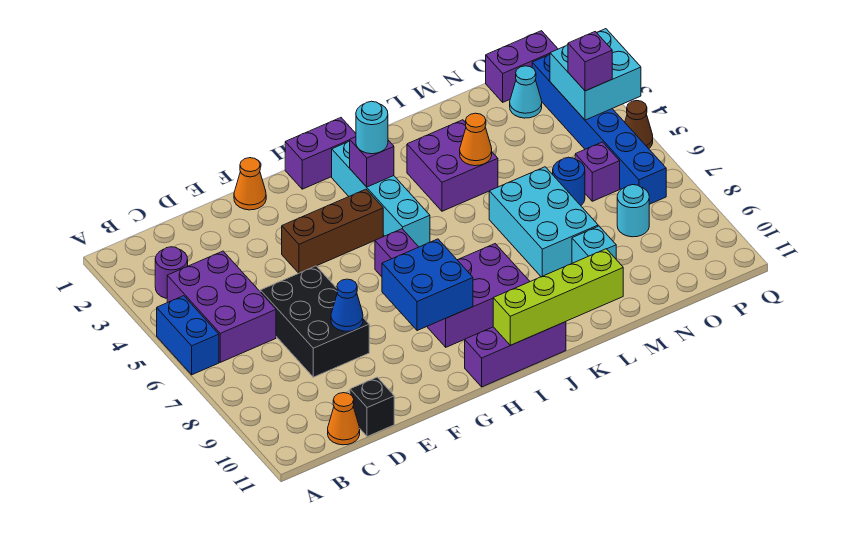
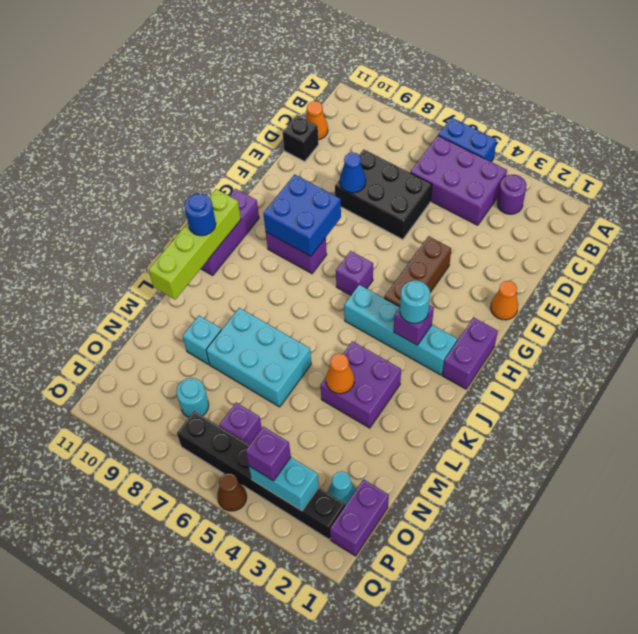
purple 2x3 brick [427,244,530,347] -> purple 1x2 brick [266,232,327,274]
blue 1x1 round brick [553,157,585,205] -> blue 1x1 round brick moved to [184,193,216,236]
blue 1x6 brick [532,54,666,204] -> black 1x6 brick [177,411,345,540]
cyan 2x2 brick [550,29,641,120] -> cyan 1x2 brick [249,457,319,511]

